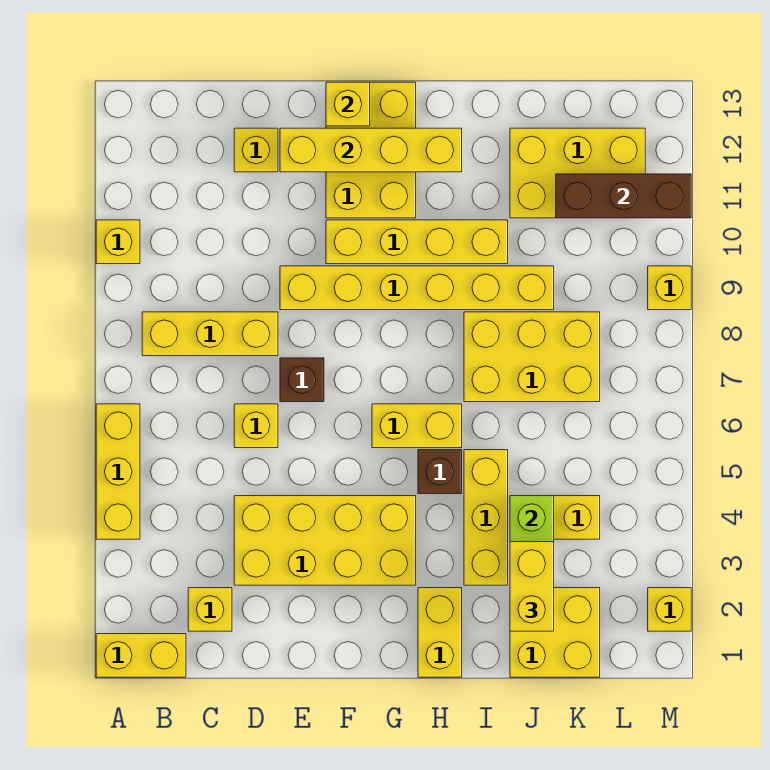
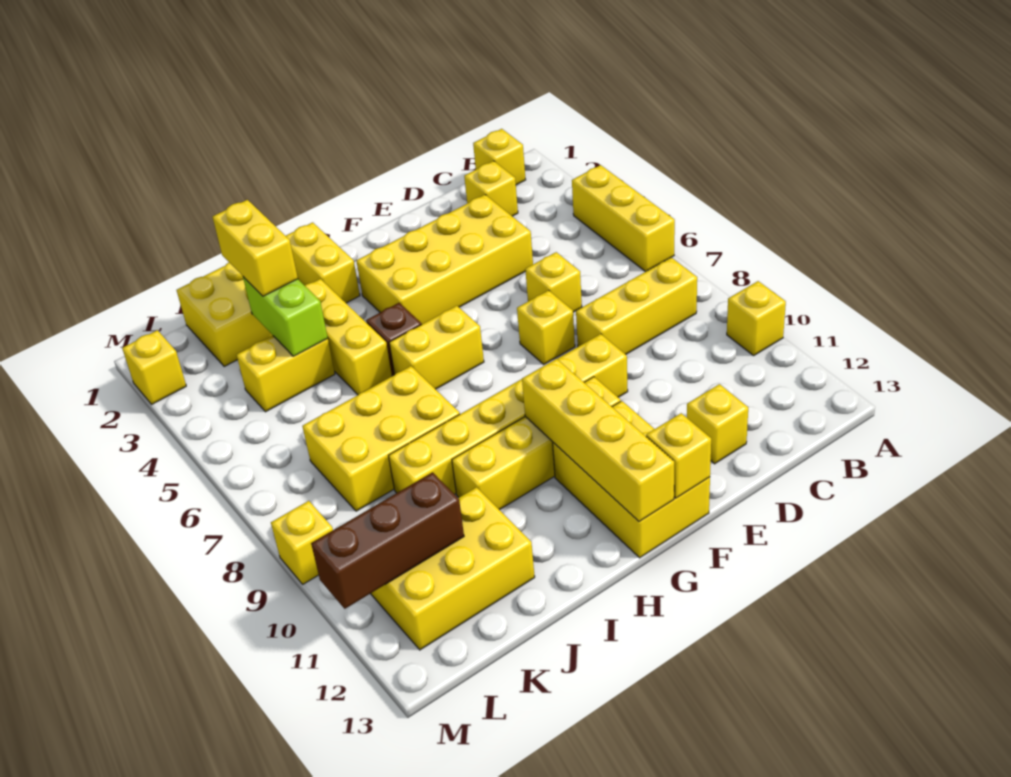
yellow 1x2 brick [96,634,186,677] -> yellow 1x1 brick [473,129,526,185]
brown 1x1 brick [280,358,324,402] -> yellow 1x1 brick [517,290,575,364]
yellow 1x4 brick [280,128,462,172] -> yellow 1x4 brick turned to [522,359,674,522]

